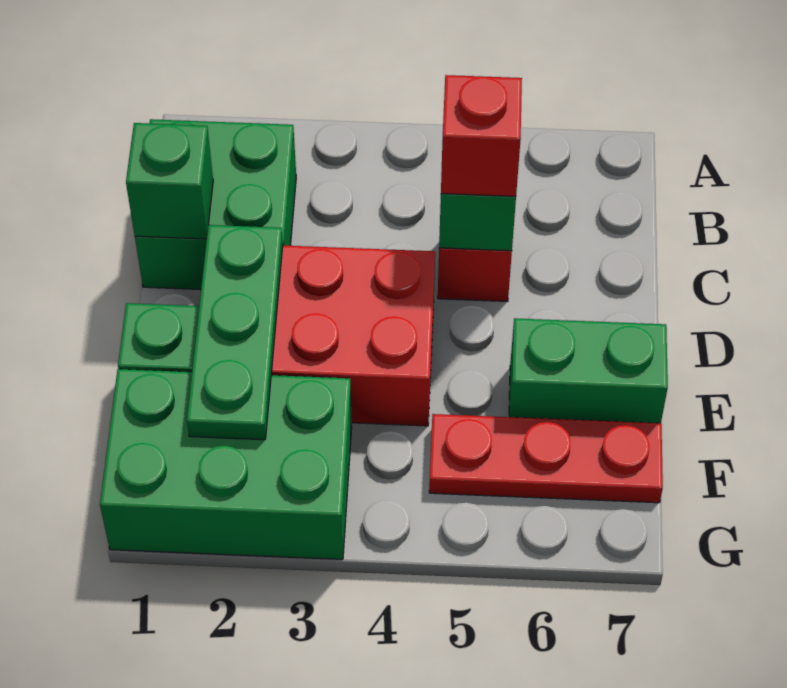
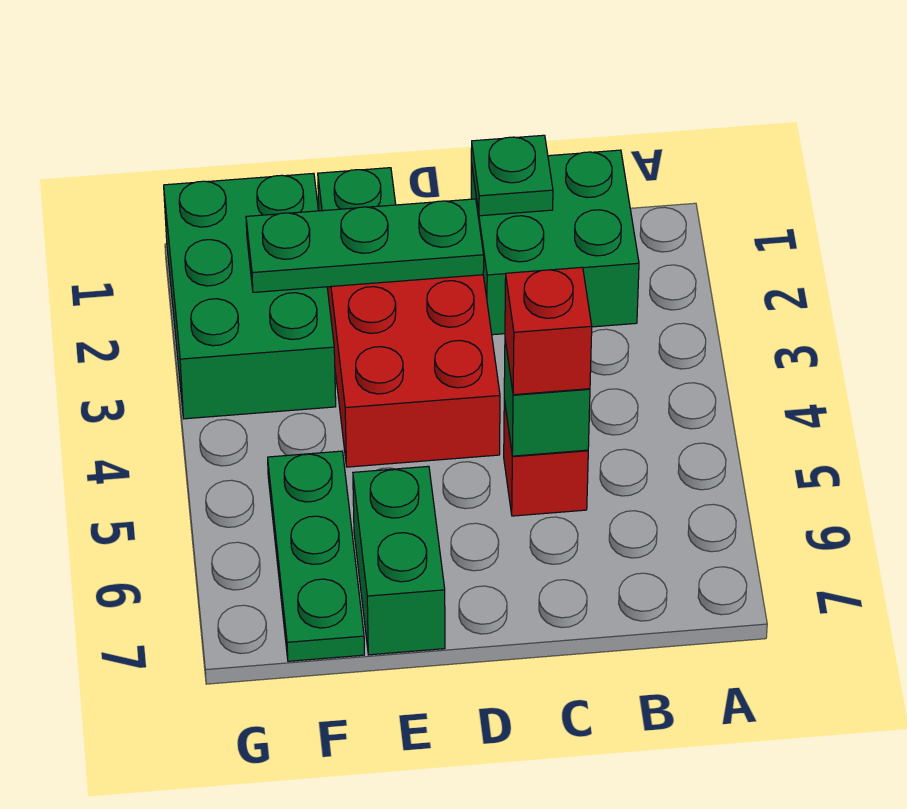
green 1x1 brick [126,123,213,239] -> green 1x1 plate [471,135,553,216]
red 1x3 plate [429,414,663,503] -> green 1x3 plate [268,451,364,661]

